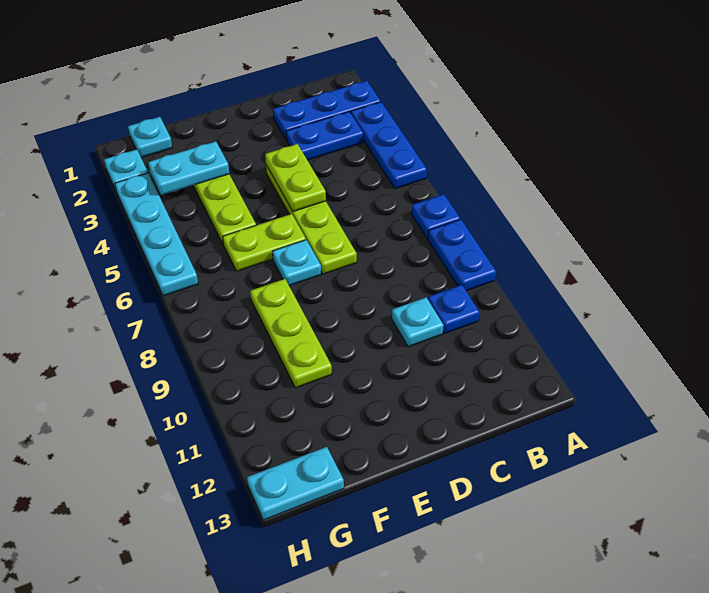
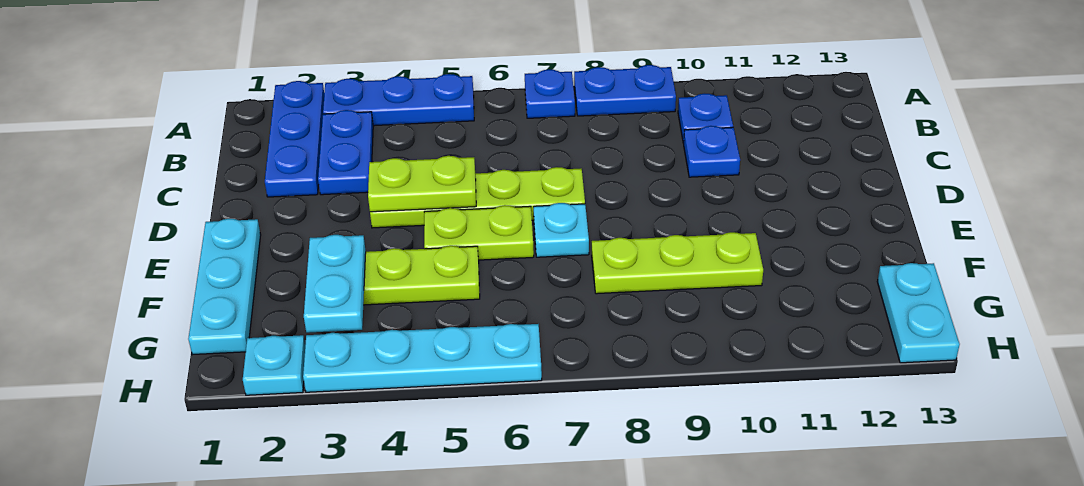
cyan 1x1 plate [392,297,444,347] -> blue 1x1 plate [684,126,740,177]
lime 1x2 plate [223,214,306,271] -> lime 1x2 plate turned to [424,205,534,260]
cyan 1x1 plate [128,117,172,157] -> cyan 1x3 plate [188,219,261,355]

